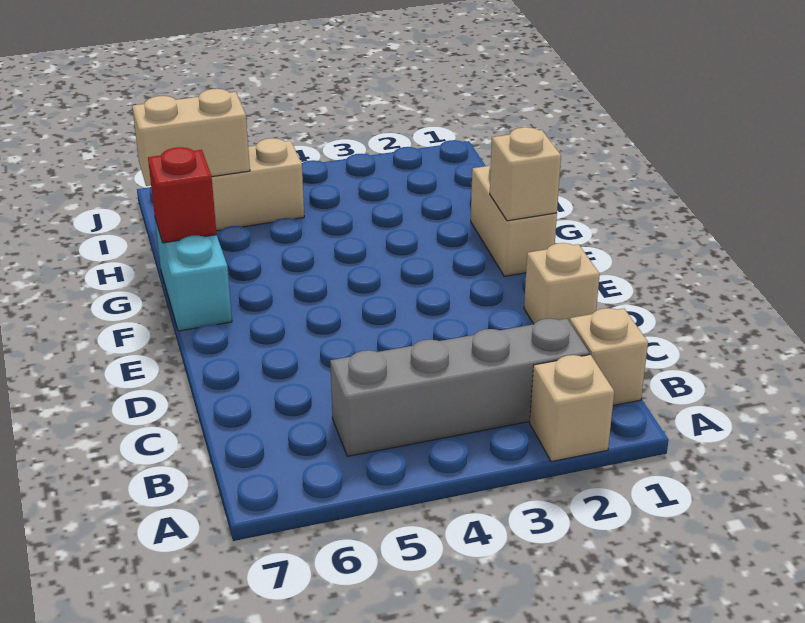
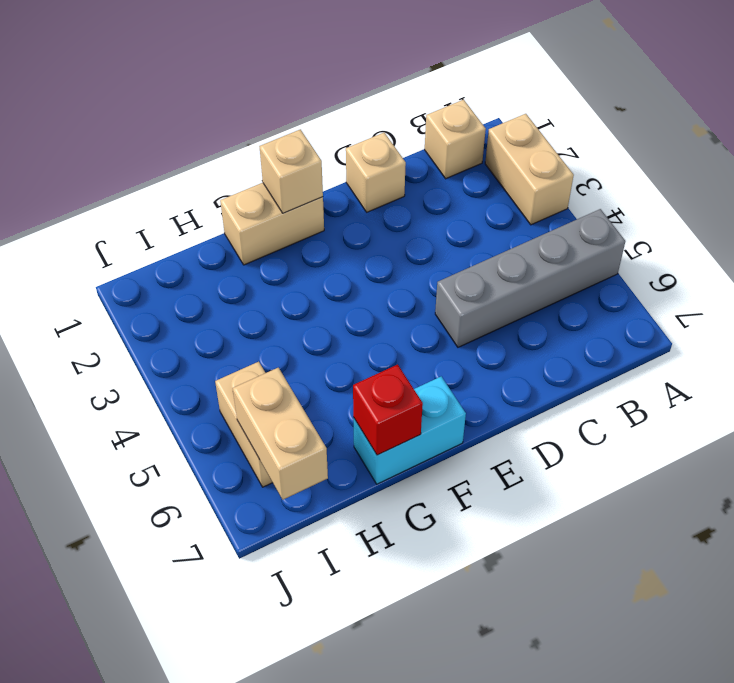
tan 1x1 brick [530,355,614,462] -> tan 1x2 brick [485,114,574,225]
grey 1x4 brick [330,318,589,456] -> grey 1x4 brick turned to [435,209,625,347]

